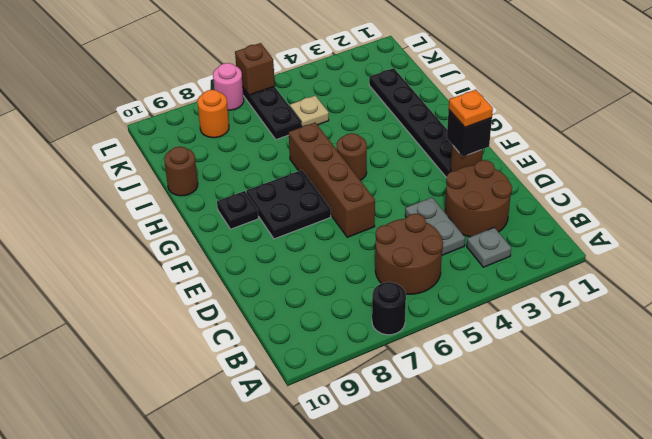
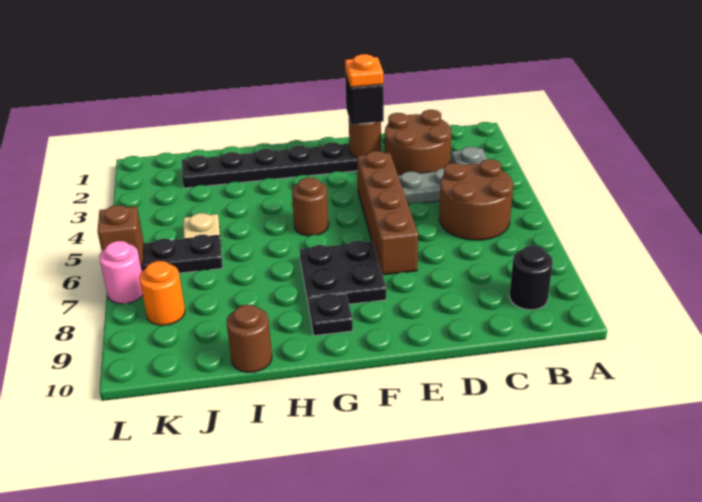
black 1x1 round brick [372,282,406,335] -> black 1x1 round brick moved to [509,246,553,310]
brown 1x4 brick [289,123,375,237] -> brown 1x4 brick turned to [357,151,418,275]

